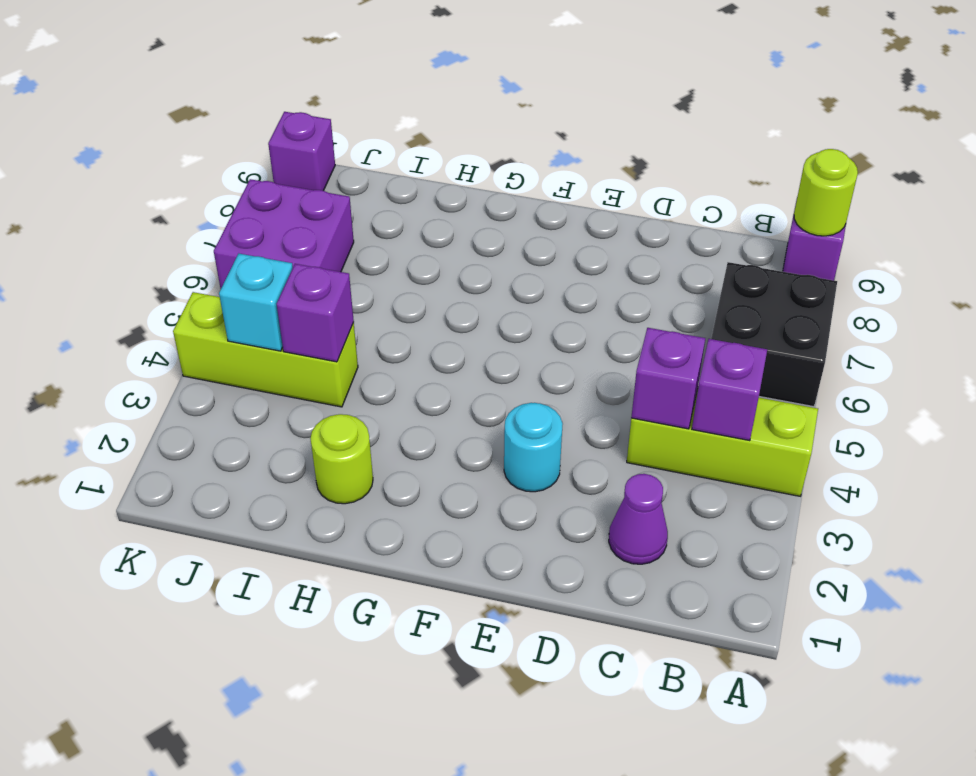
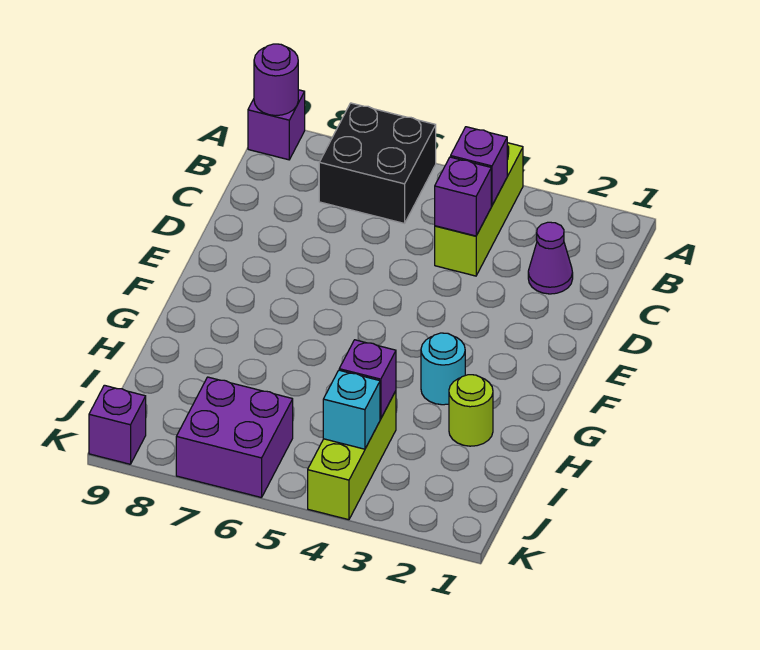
lime 1x1 round brick [794,149,858,236] -> purple 1x1 round brick [254,44,298,116]
cyan 1x1 round brick [504,403,563,492] -> cyan 1x1 round brick moved to [421,333,465,405]

